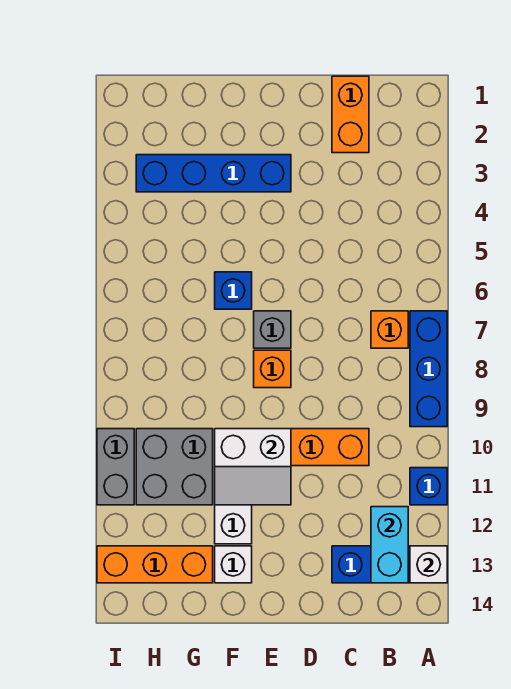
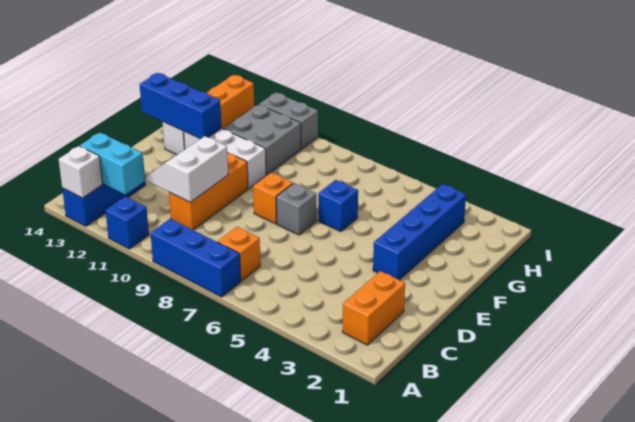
orange 1x2 brick [332,76,369,153] -> orange 1x2 brick turned to [343,271,405,345]
white 2x2 slope [215,429,291,505] -> white 2x2 slope moved to [146,136,228,202]
none -> blue 1x3 brick [140,73,222,139]

